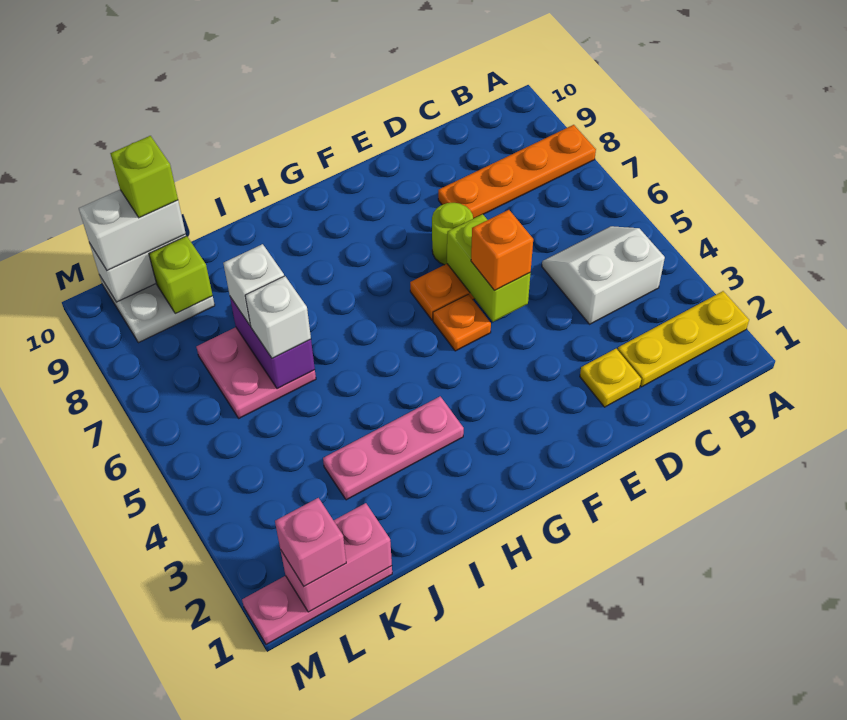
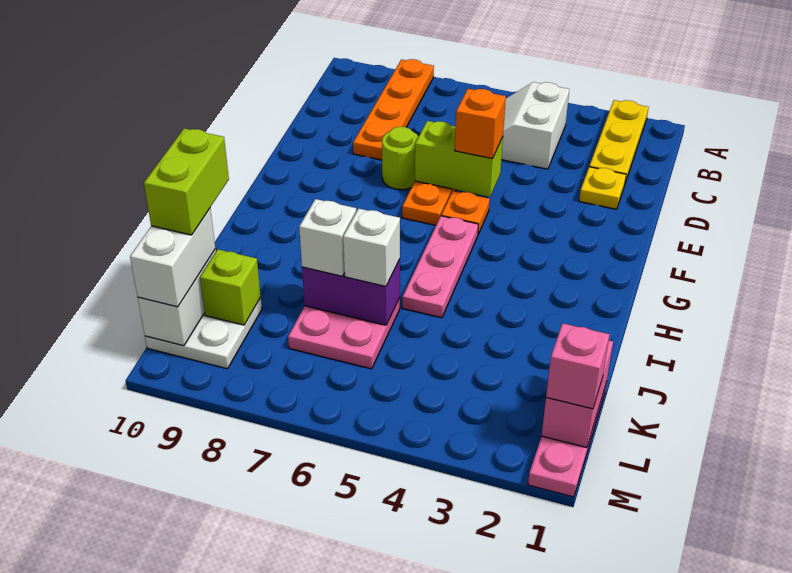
pink 1x3 plate [323,396,464,500] -> pink 1x3 plate moved to [402,216,478,318]
lime 1x1 brick [110,136,178,218] -> lime 1x2 brick [144,128,229,235]

